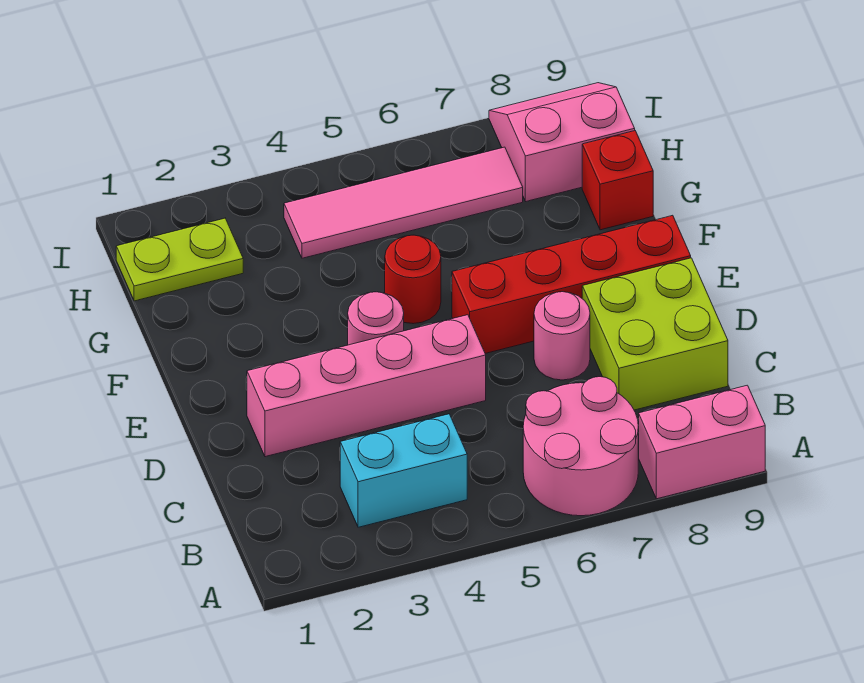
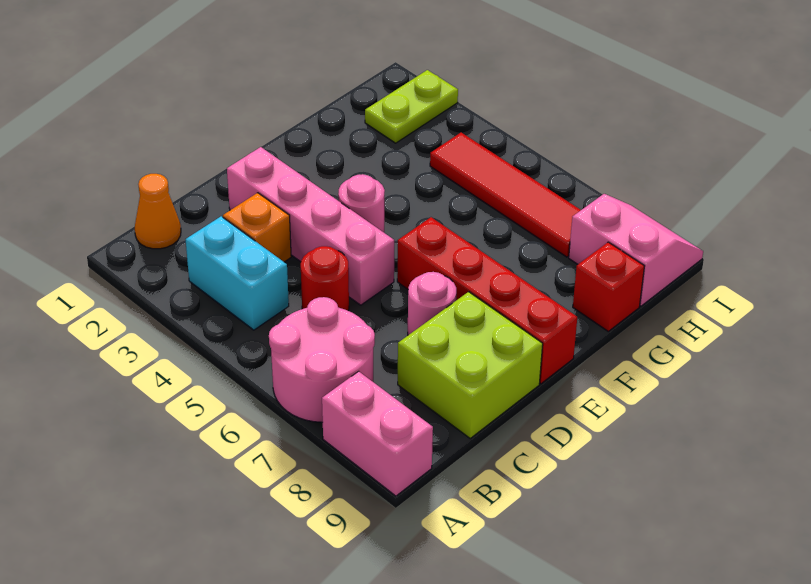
none -> orange 1x1 cone [135,174,181,249]
none -> orange 1x1 brick [223,193,291,262]
red 1x1 round brick [385,235,441,324] -> red 1x1 round brick moved to [301,246,349,311]
lime 1x2 plate [116,218,243,301] -> lime 1x2 plate turned to [365,70,458,143]
pink 1x4 tile [284,147,523,258] -> red 1x4 tile [430,132,581,257]

